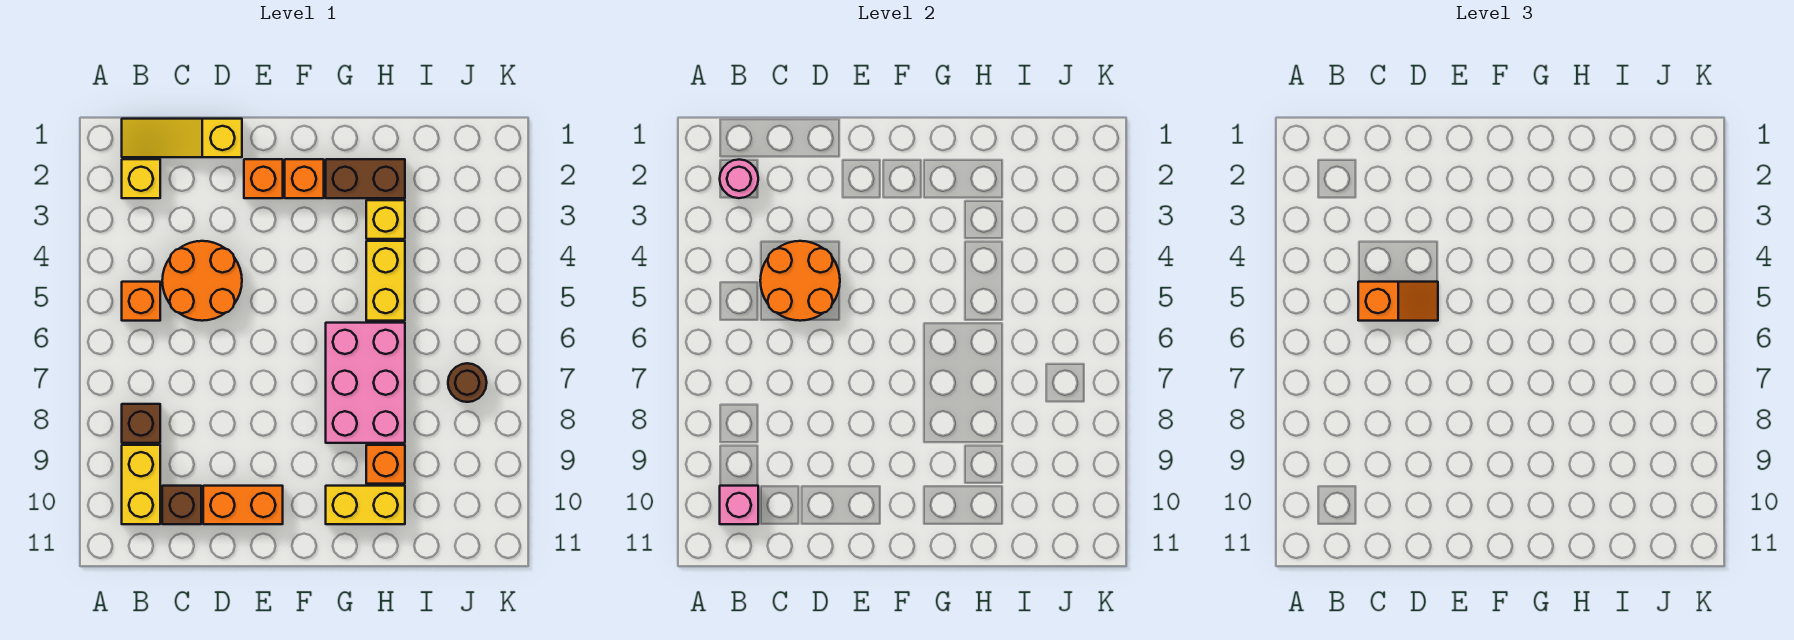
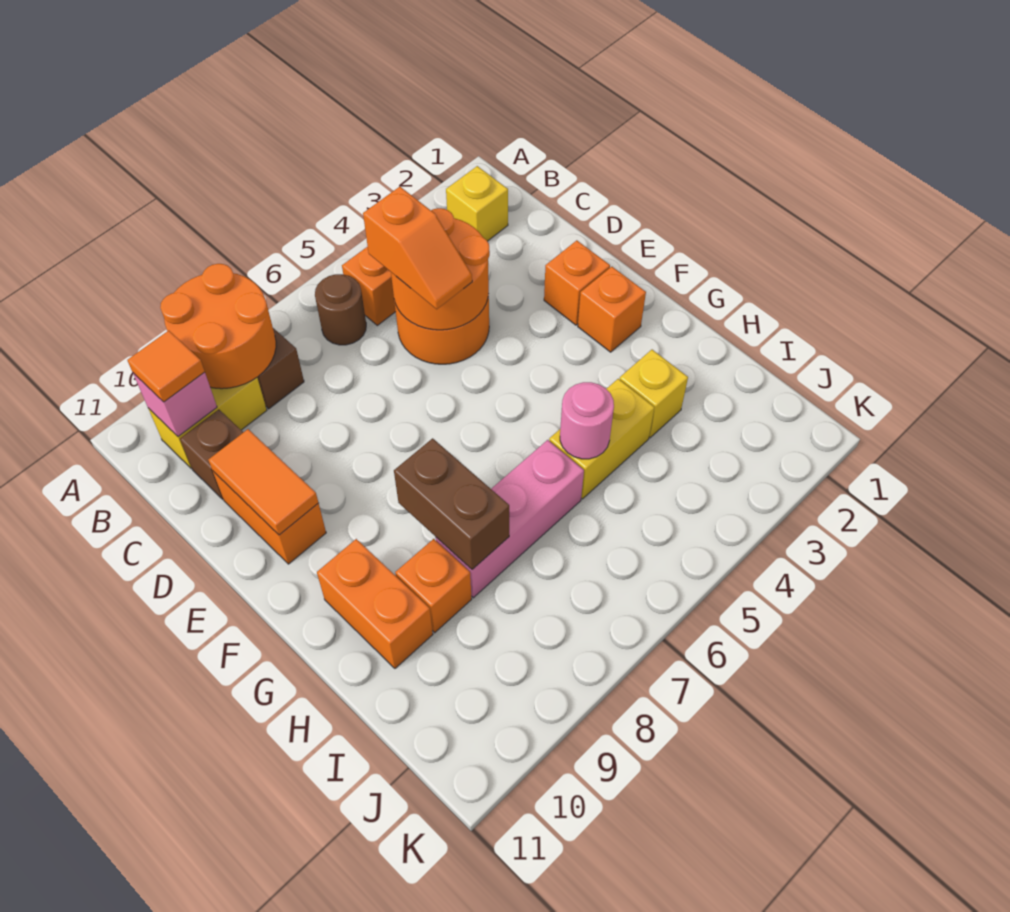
none -> orange 2x2 round brick [160,264,276,389]
yellow 1x3 slope [122,119,242,157] -> none
pink 1x1 round brick [720,160,758,198] -> pink 1x1 round brick moved to [560,382,614,459]
none -> orange 1x1 tile [128,331,205,402]
none -> orange 1x2 tile [208,429,318,535]
brown 1x2 brick [326,159,405,198] -> brown 1x2 brick moved to [394,438,509,569]
pink 2x3 brick [326,323,405,443] -> pink 1x3 brick [436,440,584,598]
yellow 1x2 brick [326,486,405,524] -> orange 1x2 brick [317,539,433,668]
brown 1x1 round brick [448,363,487,402] -> brown 1x1 round brick moved to [315,274,366,345]

